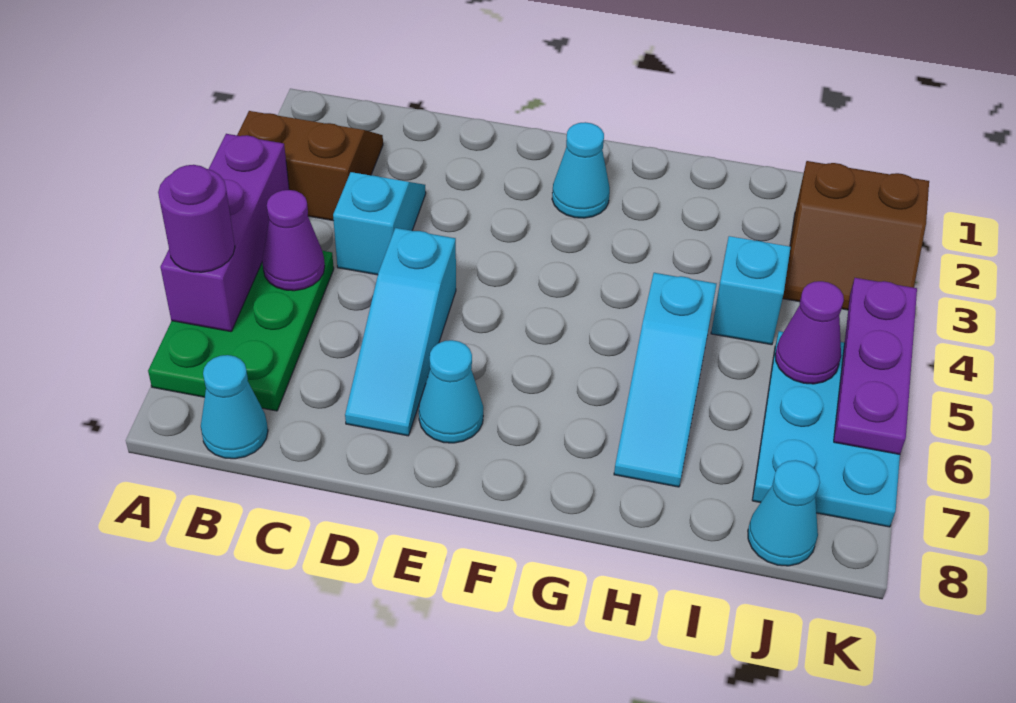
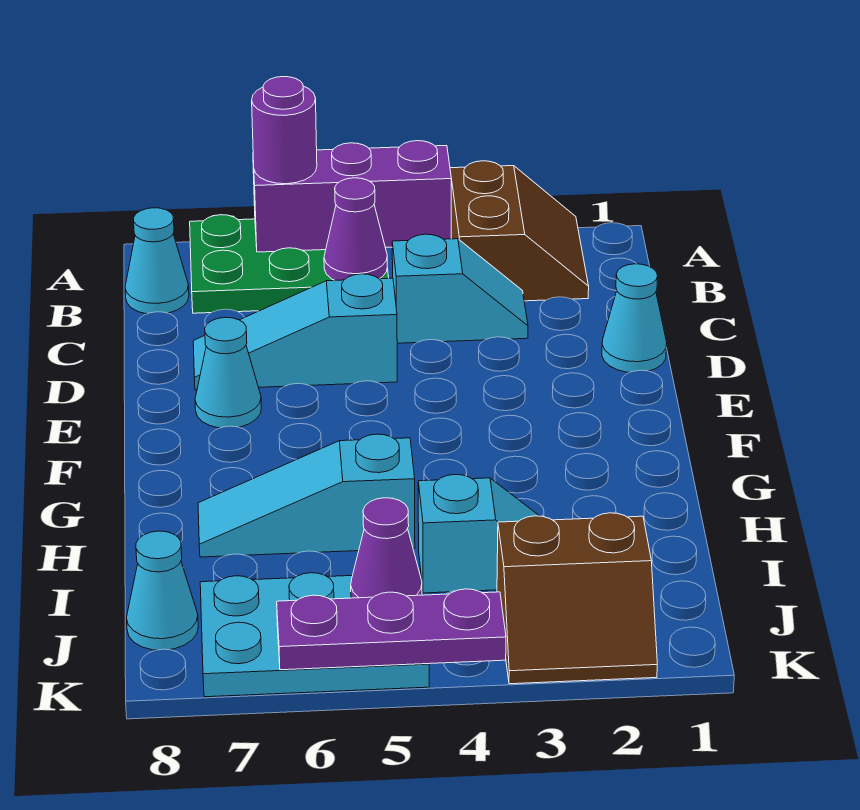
cyan 1x1 cone [552,122,610,218] -> cyan 1x1 cone moved to [602,264,667,373]
brown 2x2 slope [783,161,929,310] -> brown 2x2 slope turned to [497,513,657,684]

